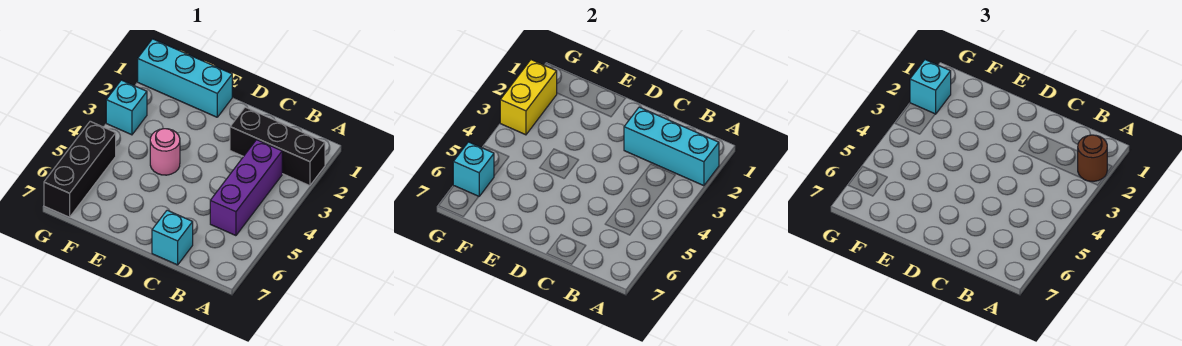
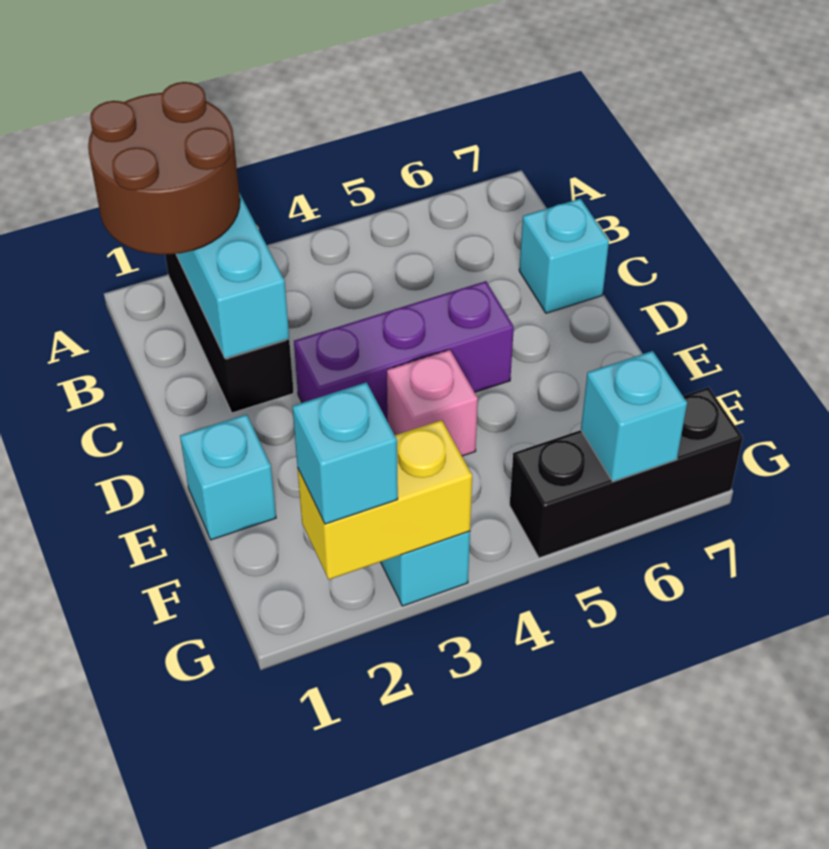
brown 1x1 round brick [1078,135,1107,181] -> brown 2x2 round brick [88,82,240,255]
purple 1x3 brick [210,140,282,236] -> purple 1x3 brick moved to [294,281,514,421]
cyan 1x3 brick [138,39,232,117] -> cyan 1x1 brick [180,414,276,540]
pink 1x1 round brick [150,129,180,175] -> pink 1x1 brick [387,350,478,456]

